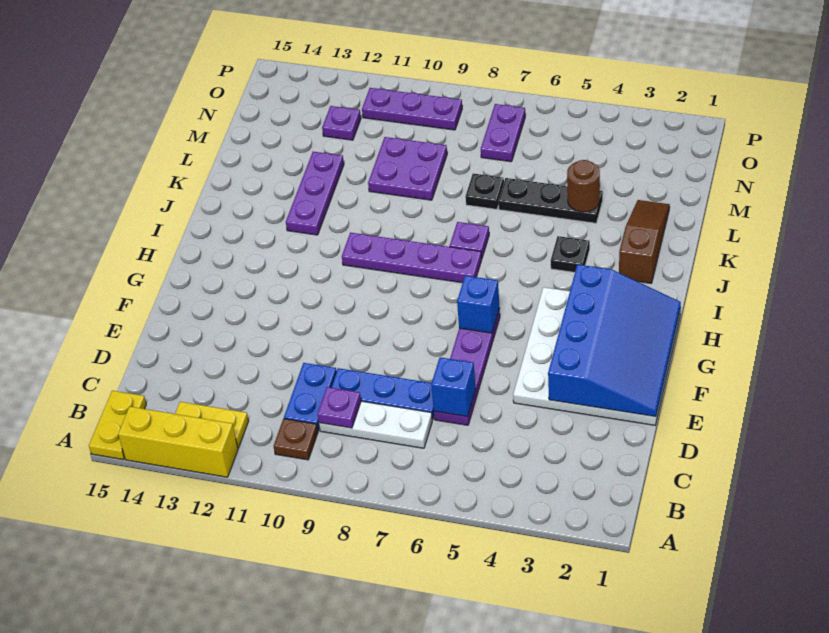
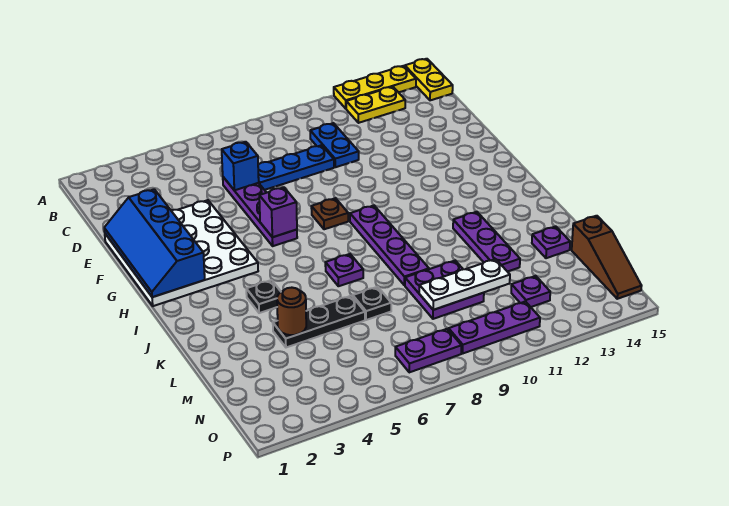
yellow 1x3 brick [118,407,238,477] -> yellow 1x3 plate [334,66,416,109]
brown 1x1 plate [274,419,318,460] -> brown 1x1 plate moved to [311,198,348,229]
white 1x3 plate [319,401,432,448] -> white 1x3 plate moved to [419,259,510,310]
purple 1x1 plate [317,387,361,428] -> purple 1x1 plate moved to [532,226,570,258]
blue 3x4 slope [548,264,681,417] -> blue 2x4 slope [104,189,205,297]
blue 1x1 brick [457,276,500,333] -> purple 1x1 brick [259,187,297,237]
purple 1x4 plate [342,233,482,283] -> purple 1x4 plate turned to [350,206,429,285]
brown 1x3 slope [619,200,670,283] -> brown 1x3 slope moved to [572,216,641,299]
purple 1x2 plate [481,104,525,162] -> purple 1x2 plate turned to [395,329,462,372]

